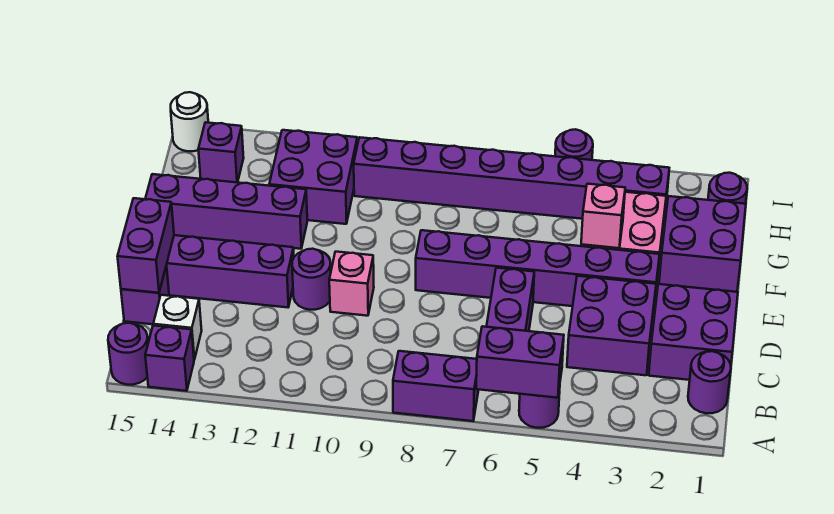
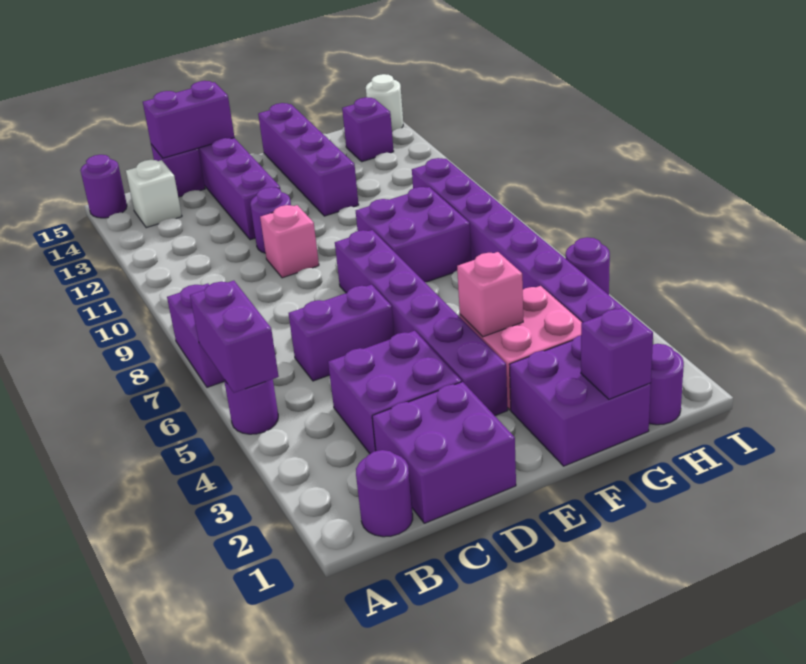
purple 1x1 brick [145,325,194,391] -> purple 1x1 brick moved to [581,307,653,399]
purple 2x2 brick [269,130,357,224] -> purple 2x2 brick moved to [356,187,471,282]

